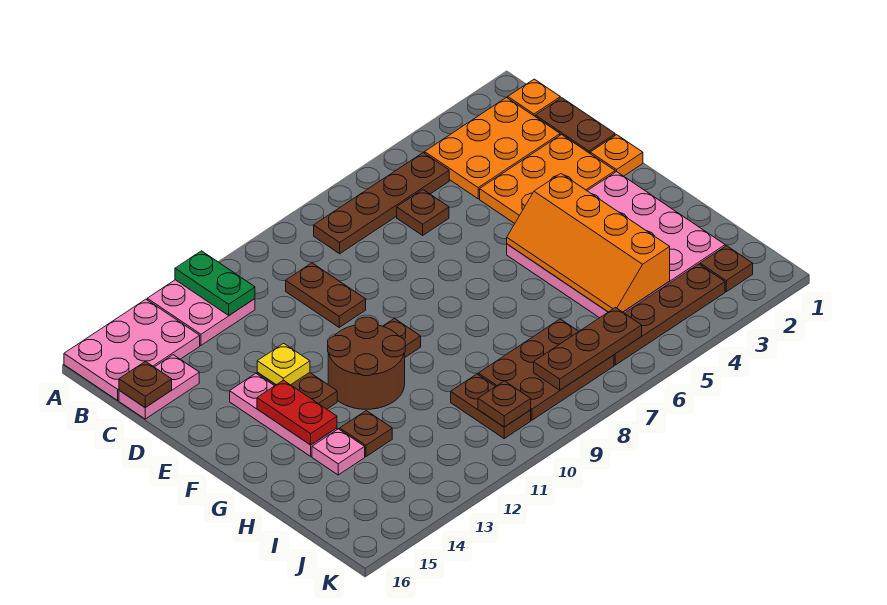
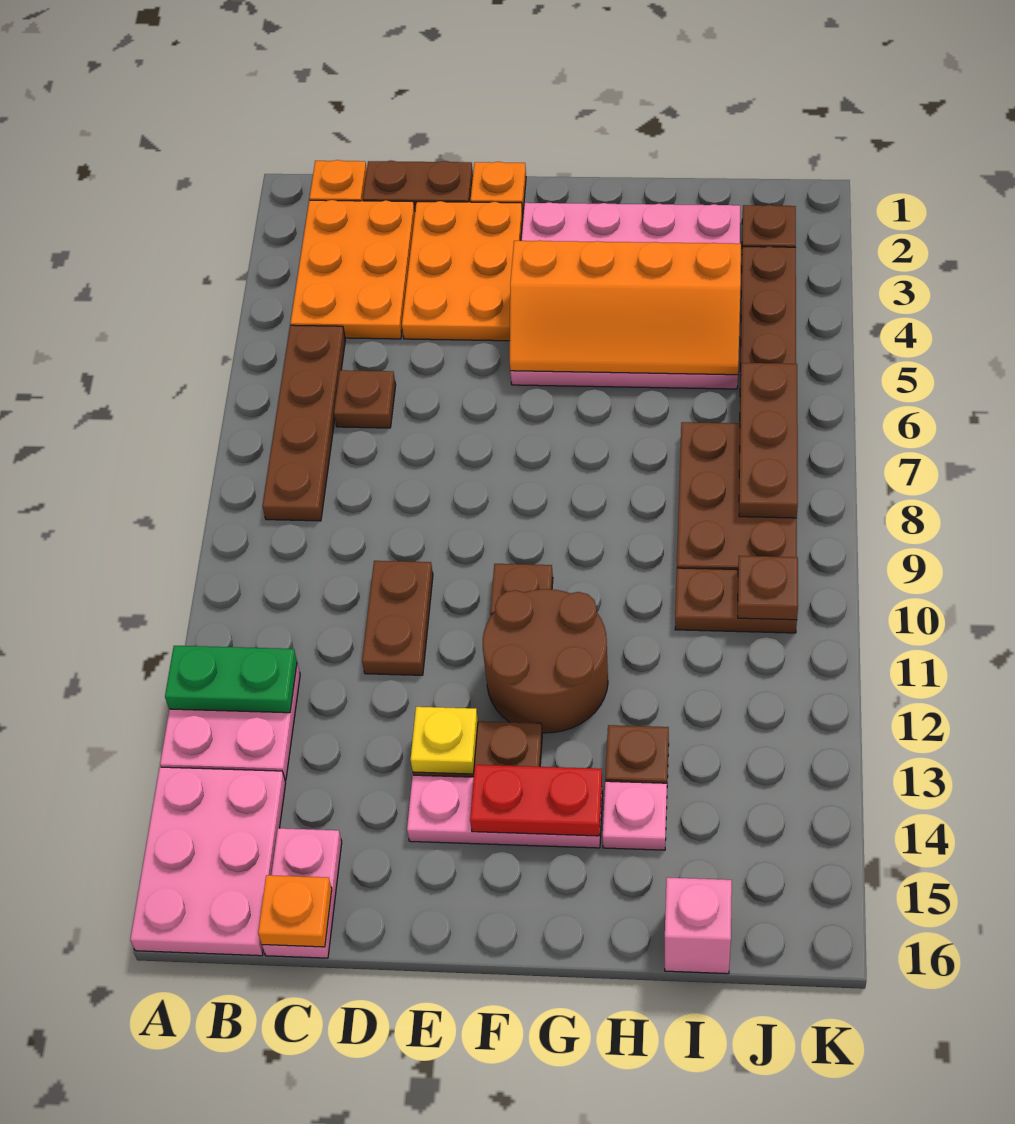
brown 1x2 plate [286,263,366,327] -> brown 1x2 plate turned to [362,561,433,675]
brown 1x1 plate [119,361,172,407] -> orange 1x1 plate [258,875,332,947]
none -> pink 1x1 brick [665,877,732,974]

